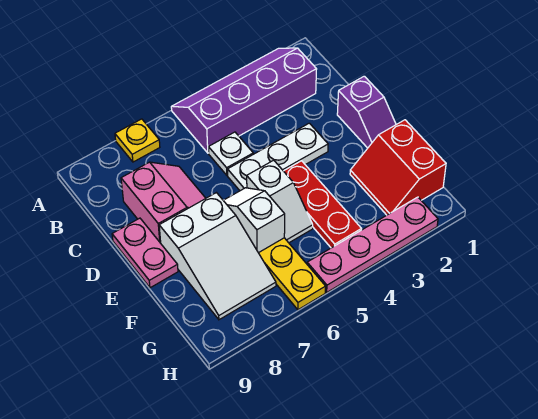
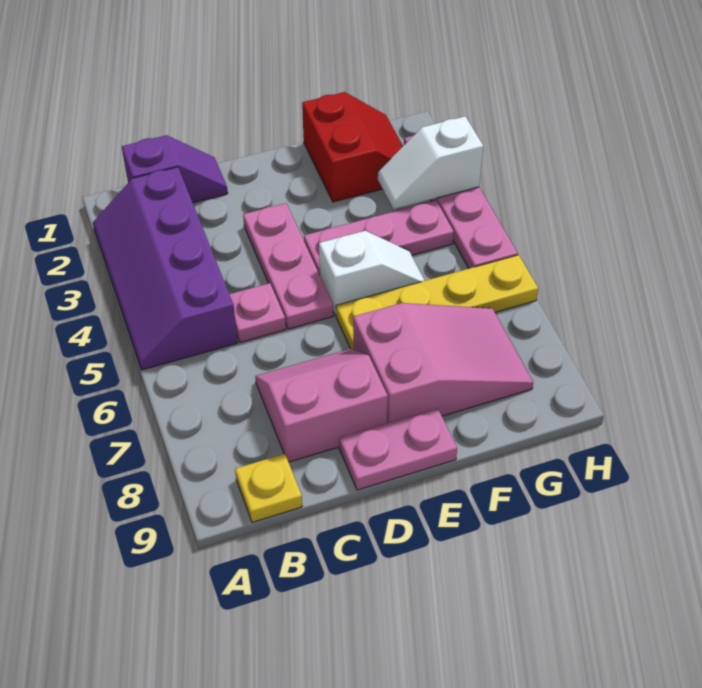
yellow 1x1 plate [115,119,160,162] -> yellow 1x1 plate moved to [235,454,302,522]
white 1x1 plate [208,132,253,175] -> pink 1x1 plate [229,283,286,343]
purple 1x2 slope [337,76,396,148] -> purple 1x2 slope moved to [122,135,228,203]
white 1x3 plate [228,123,328,191] -> pink 1x3 plate [243,203,333,329]
red 1x3 plate [284,161,361,248] -> pink 1x3 plate [304,201,454,275]
white 1x2 slope [223,188,285,253] -> white 1x2 slope moved to [378,116,483,209]
white 2x3 slope [159,193,276,320] -> pink 2x3 slope [353,303,533,423]
red 2x2 slope [350,120,446,215] -> red 2x2 slope turned to [302,92,403,202]

